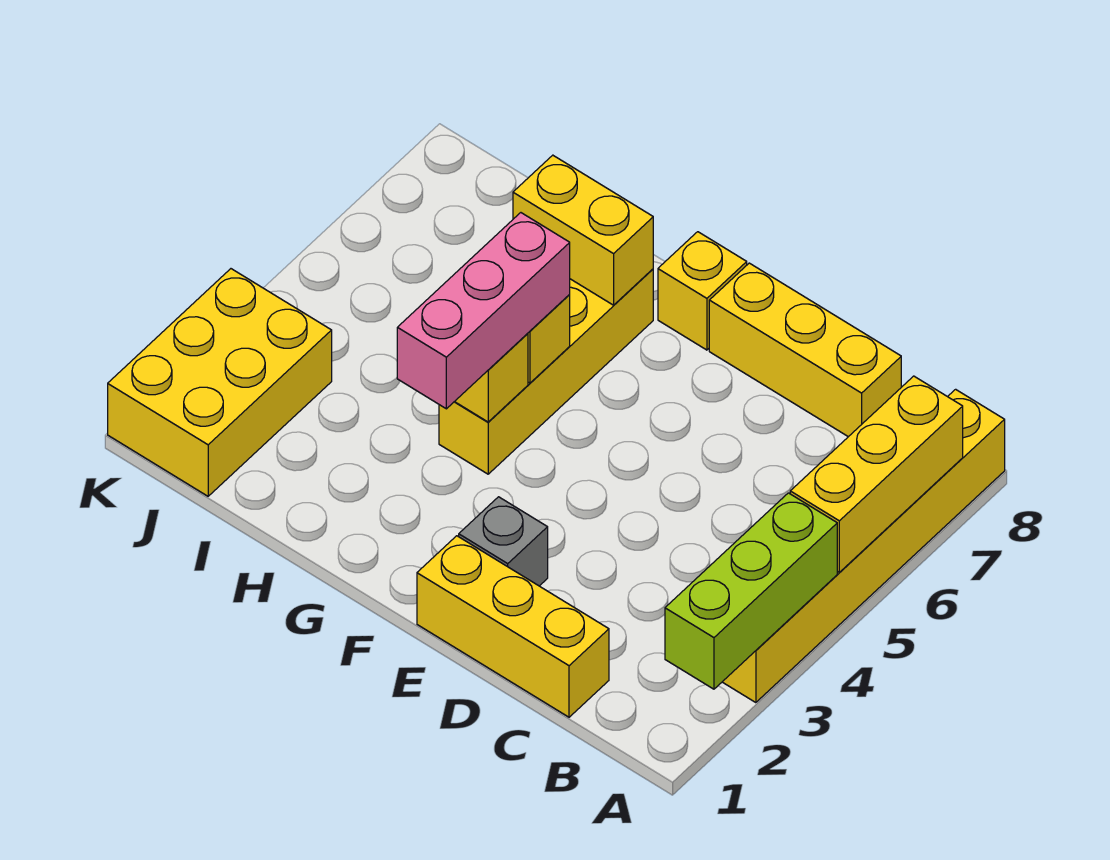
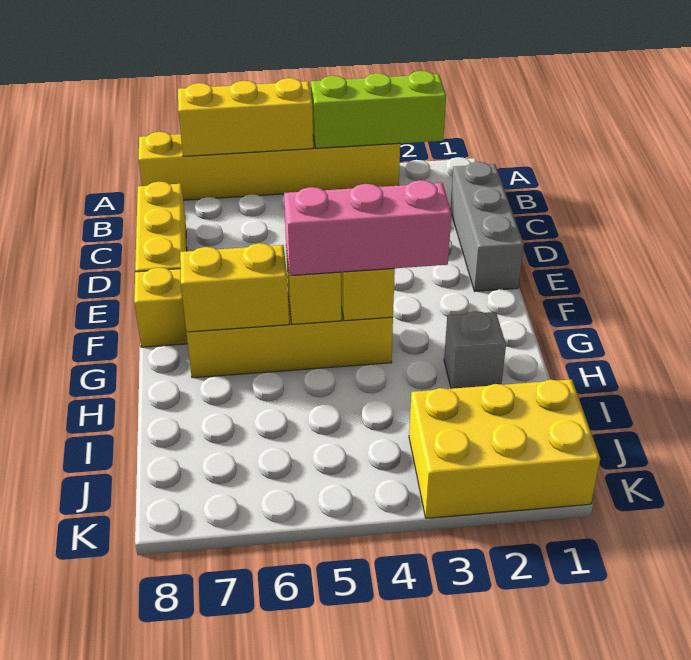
yellow 1x3 brick [417,536,609,717] -> grey 1x3 brick [450,162,524,291]
grey 1x1 brick [459,497,548,586] -> grey 1x1 brick moved to [444,311,506,389]
yellow 1x2 brick [513,155,653,305] -> yellow 1x2 brick turned to [180,243,289,332]

